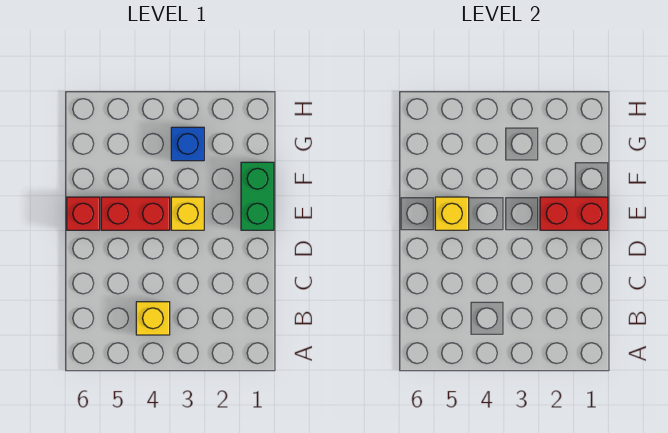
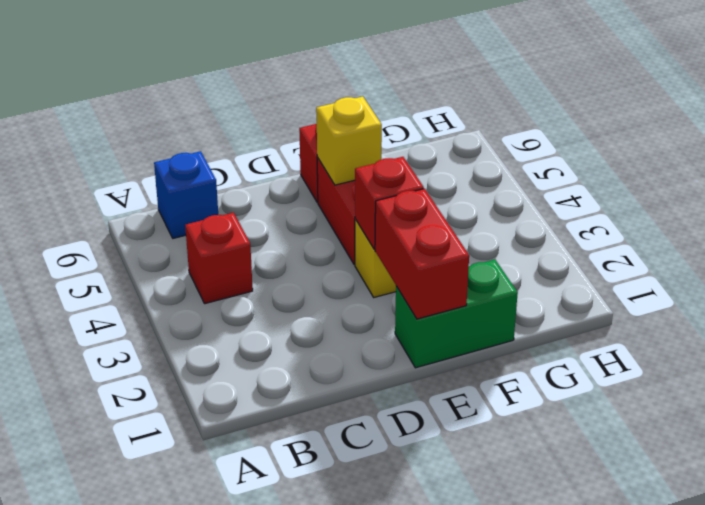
yellow 1x1 brick [136,302,170,335] -> red 1x1 brick [185,213,253,304]
none -> red 1x1 brick [355,157,424,249]
blue 1x1 brick [171,127,204,161] -> blue 1x1 brick moved to [154,151,218,238]

